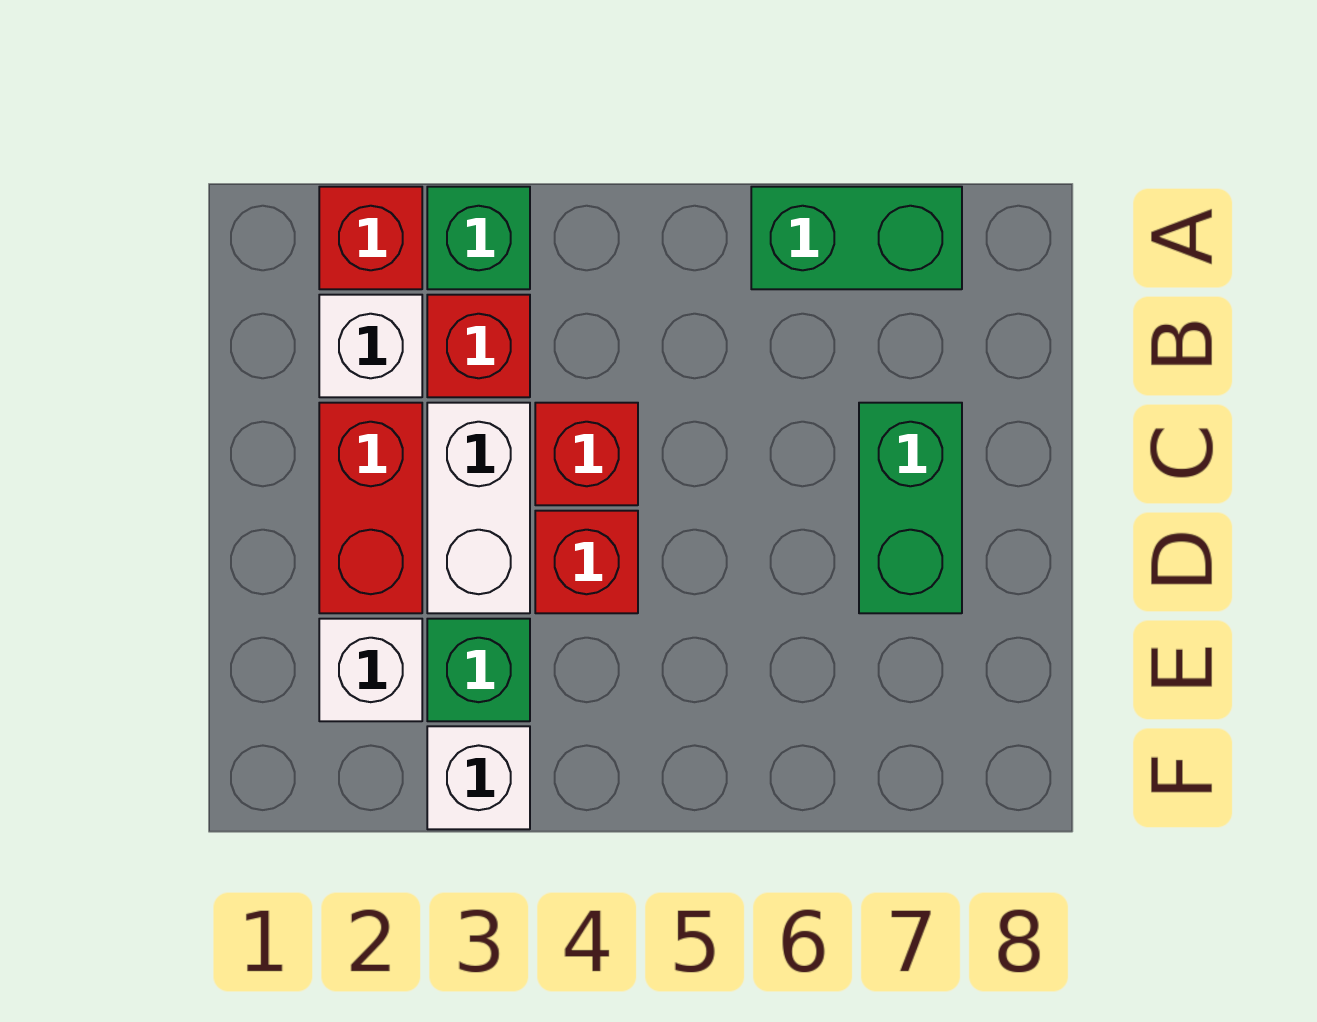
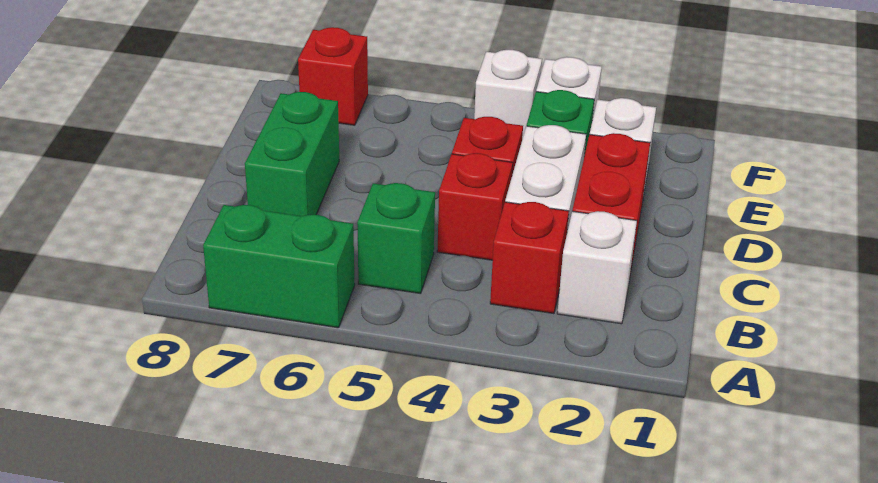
red 1x1 brick [319,187,422,289] -> red 1x1 brick moved to [298,27,368,125]
green 1x1 brick [427,187,530,289] -> green 1x1 brick moved to [357,183,435,294]
none -> white 1x1 brick [474,50,542,139]

